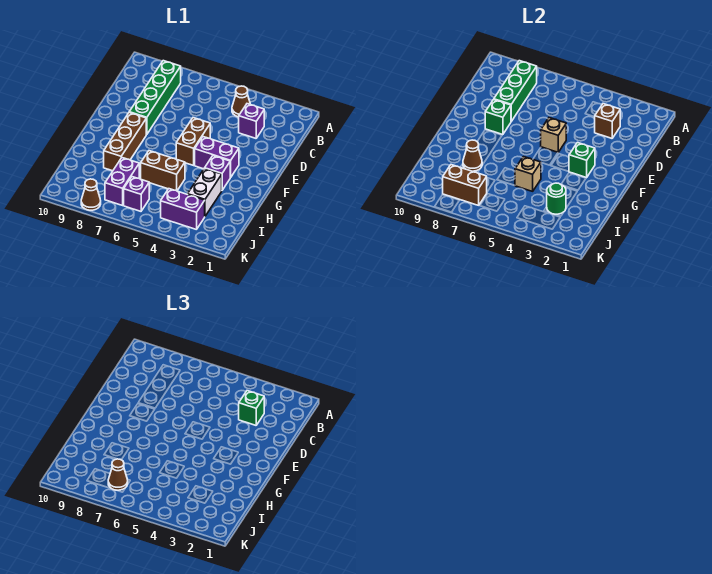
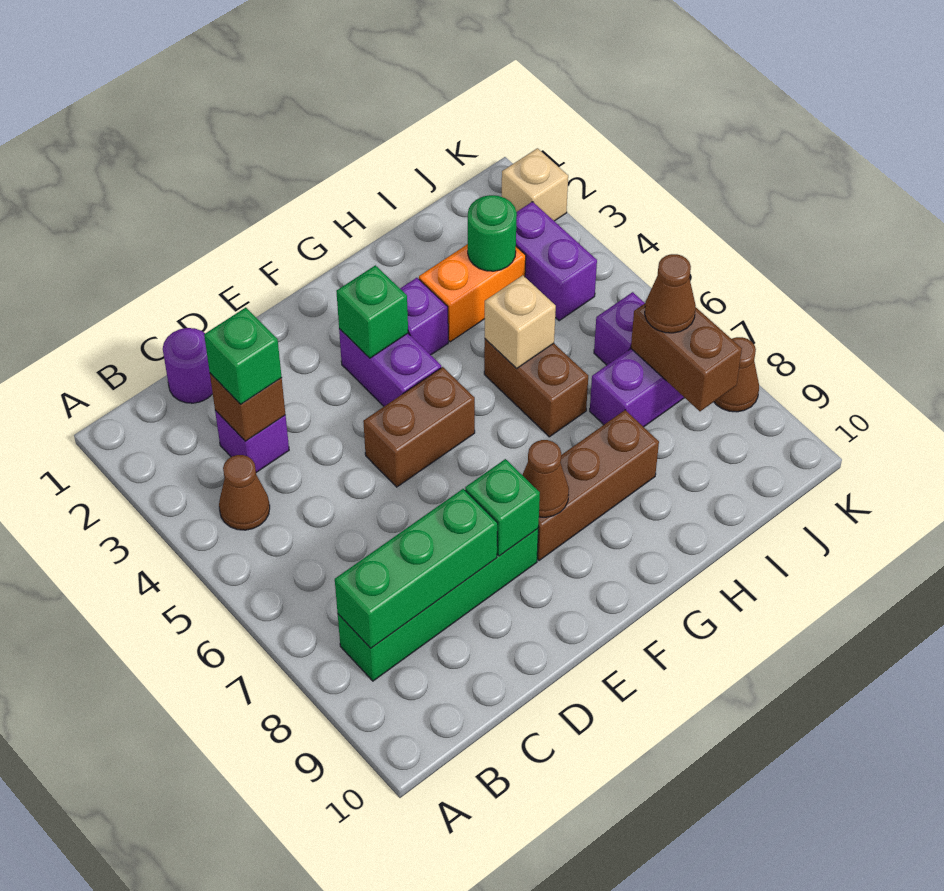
none -> purple 1x1 round brick [163,328,213,403]
tan 1x1 brick [541,118,566,152] -> tan 1x1 brick moved to [502,148,568,221]
white 1x2 brick [188,168,222,216] -> orange 1x2 brick [419,244,526,342]
brown 1x1 cone [463,140,482,171] -> brown 1x1 cone moved to [523,440,569,517]

